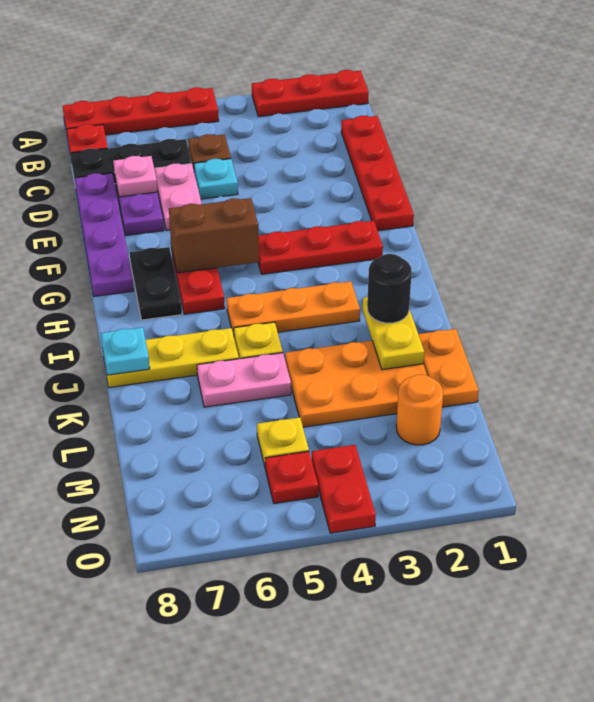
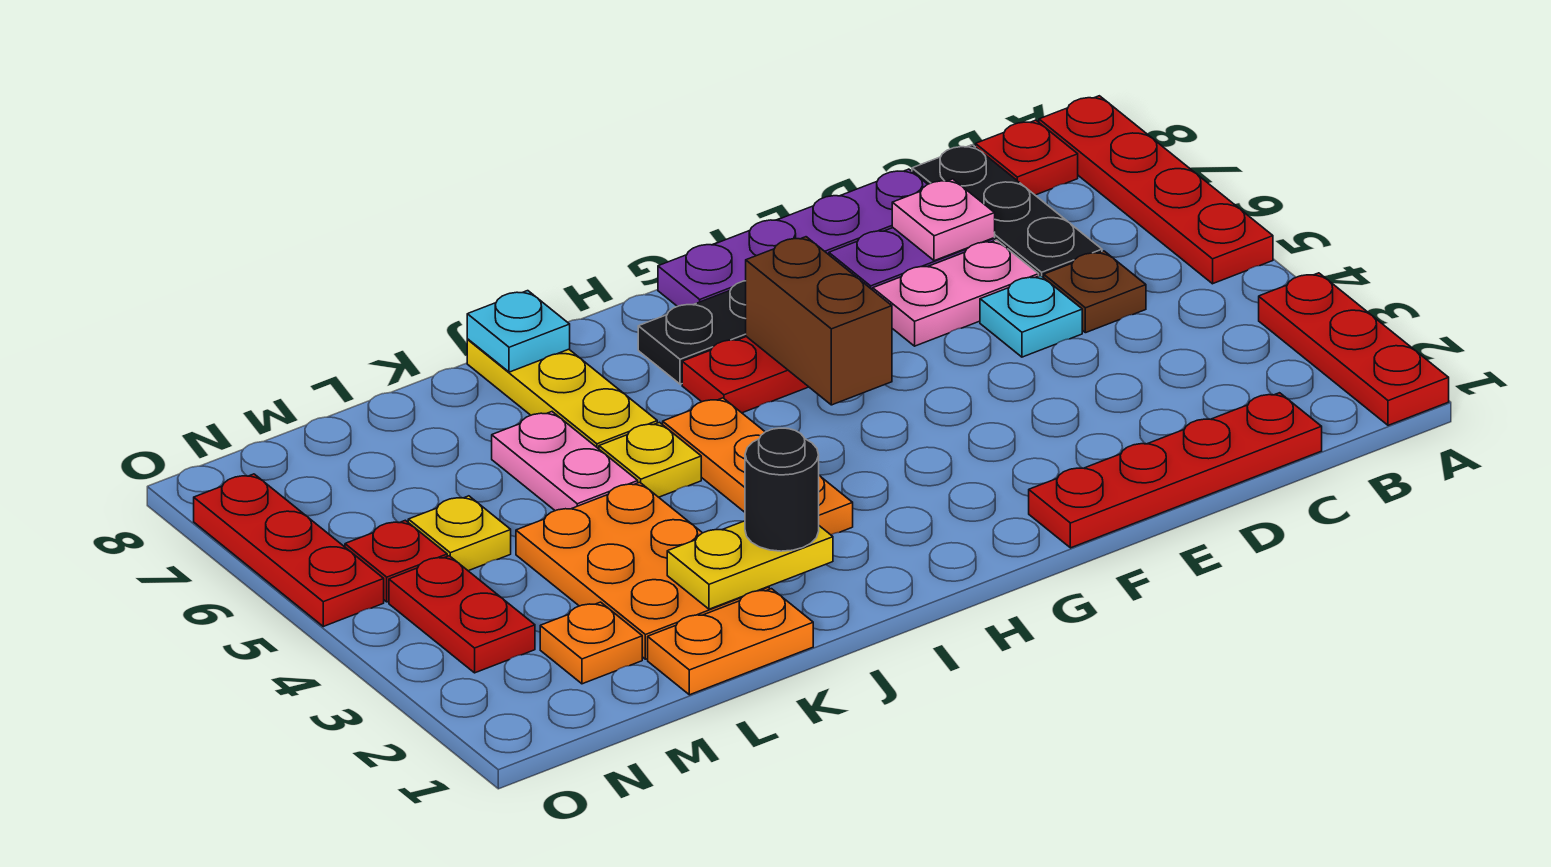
red 1x3 plate [258,221,383,274] -> red 1x3 plate moved to [194,474,384,626]
orange 1x1 round brick [396,374,443,445] -> orange 1x1 plate [540,602,642,684]
red 1x2 plate [312,445,376,533] -> red 1x2 plate turned to [389,556,535,673]

